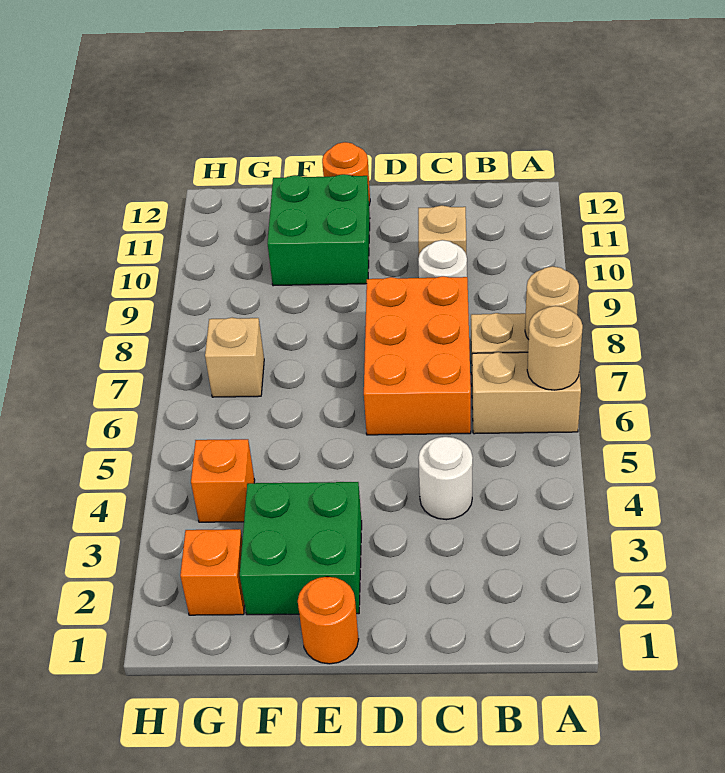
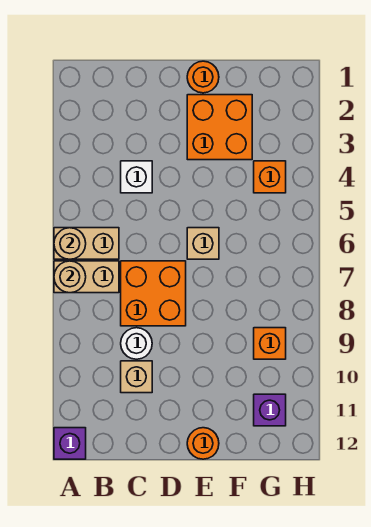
none -> purple 1x1 brick [54,428,86,459]
white 1x1 round brick [419,437,473,520] -> white 1x1 brick [121,161,152,193]
orange 2x3 brick [364,276,471,435] -> orange 2x2 brick [121,261,186,326]
green 2x2 brick [240,482,362,615] -> orange 2x2 brick [187,95,252,160]
green 2x2 brick [267,174,370,286] -> none
orange 1x1 brick [180,529,245,615] -> orange 1x1 brick moved to [254,328,286,359]
tan 1x1 brick [205,318,264,397] -> tan 1x1 brick moved to [187,228,219,259]
none -> purple 1x1 brick [254,394,286,426]

